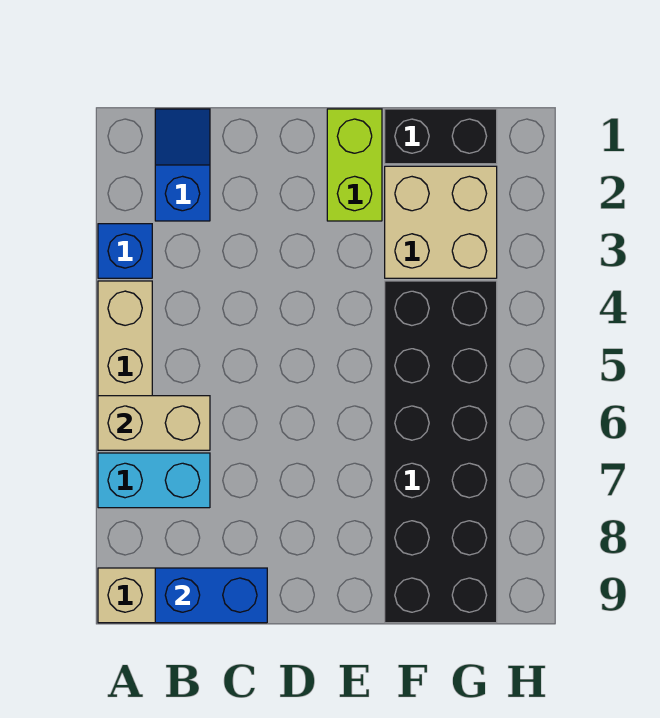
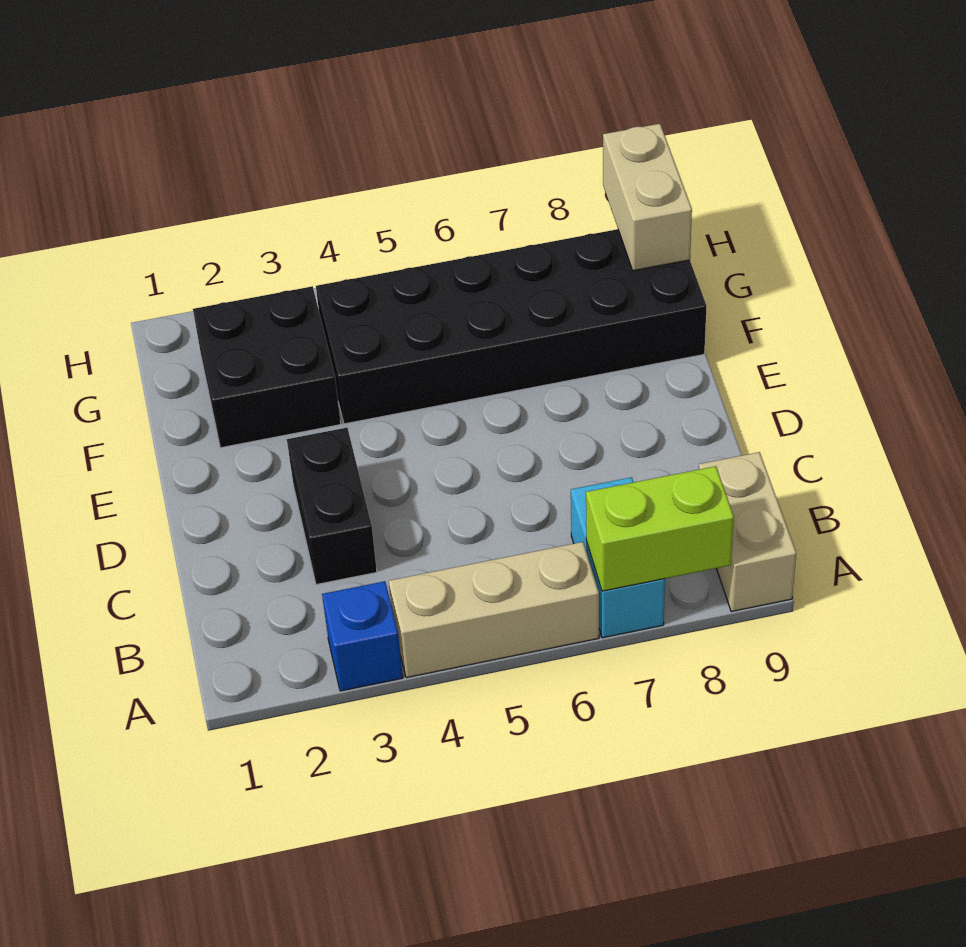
tan 1x2 brick [98,396,210,450] -> tan 1x2 brick moved to [603,124,692,271]
blue 1x2 slope [155,109,210,221] -> none
blue 1x2 brick [155,568,267,623] -> none
lime 1x2 brick [327,109,382,221] -> lime 1x2 brick moved to [586,466,734,591]
black 1x2 brick [385,109,497,164] -> black 1x2 brick moved to [287,428,377,585]
tan 2x2 brick [385,166,497,278] -> black 2x2 brick [193,286,341,448]

